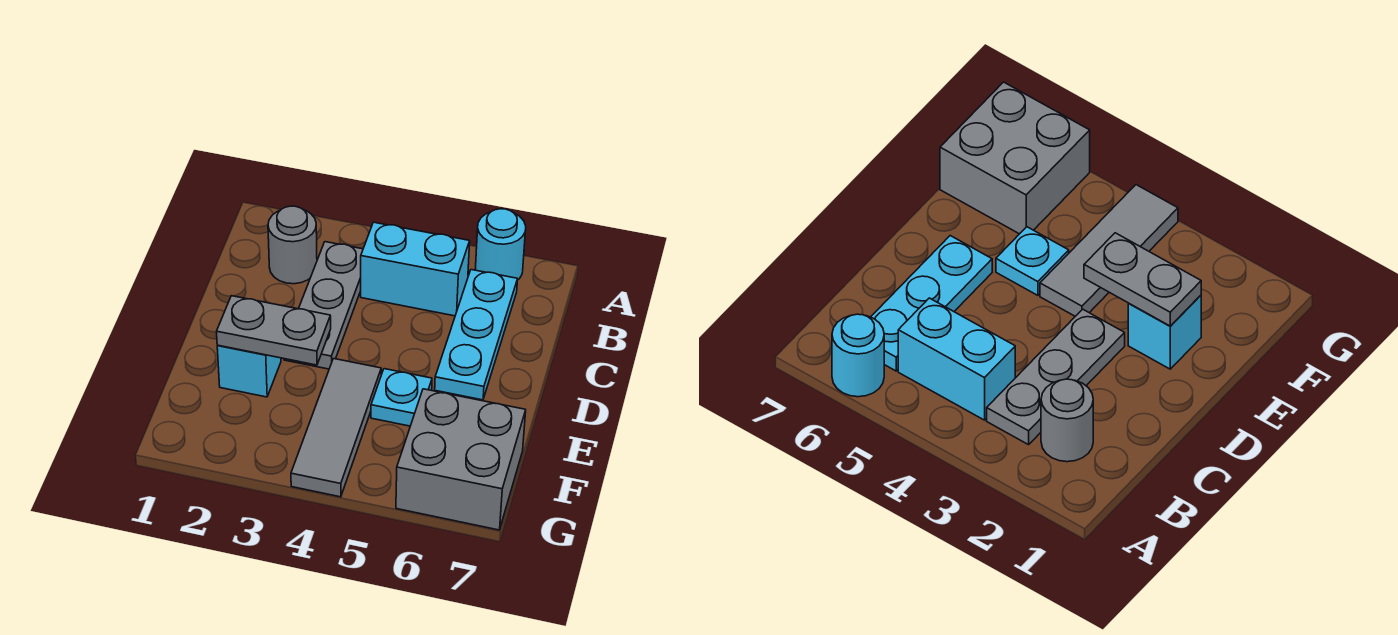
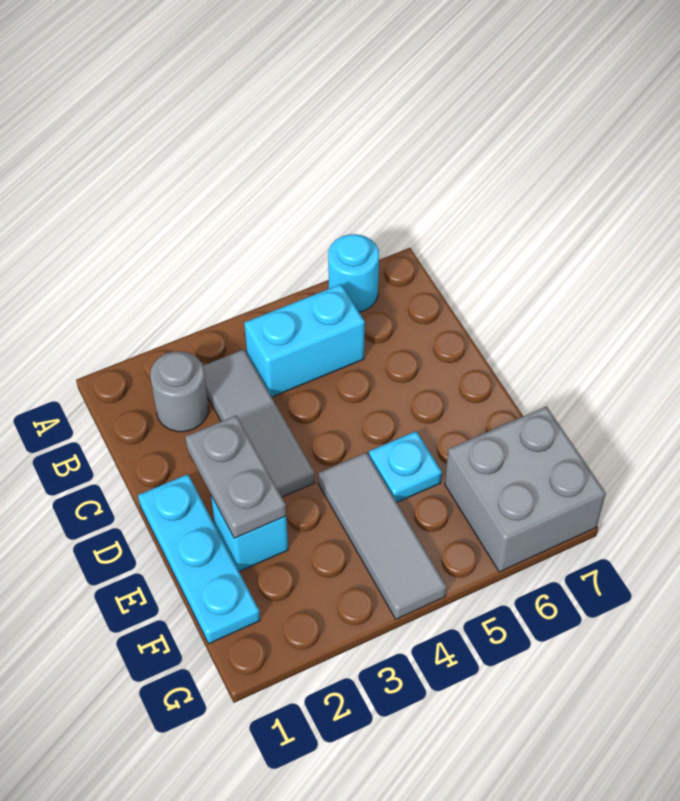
grey 1x3 plate [284,242,363,369] -> grey 1x3 tile [203,349,315,497]
cyan 1x3 plate [435,270,518,400] -> cyan 1x3 plate moved to [138,474,260,644]
grey 1x2 plate [217,296,331,365] -> grey 1x2 plate turned to [185,416,286,538]

